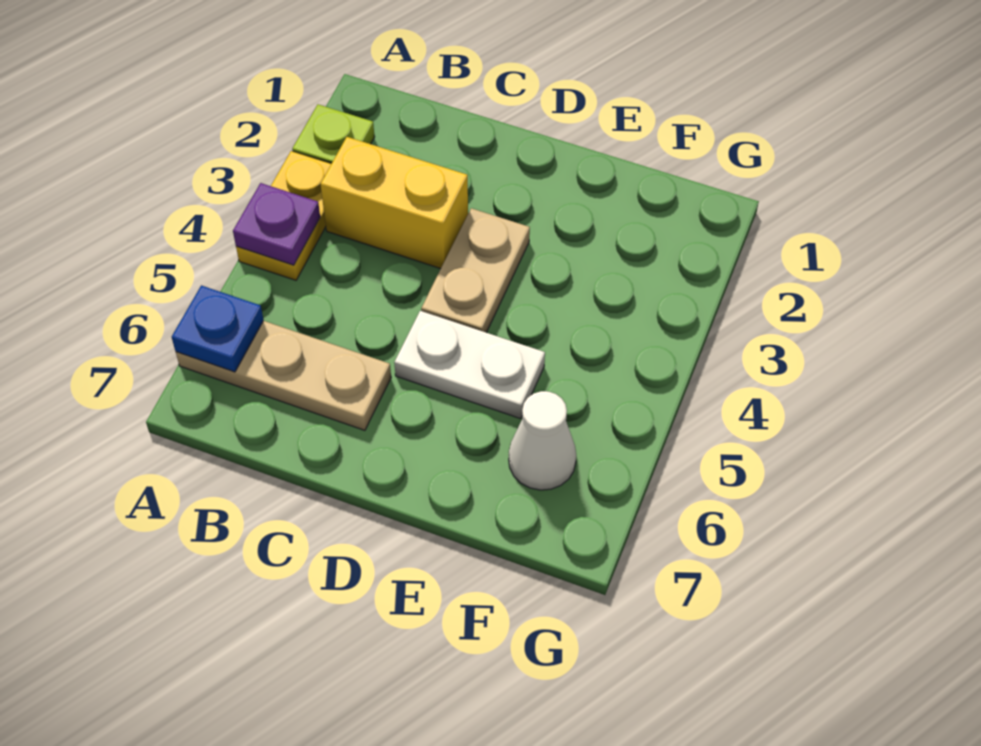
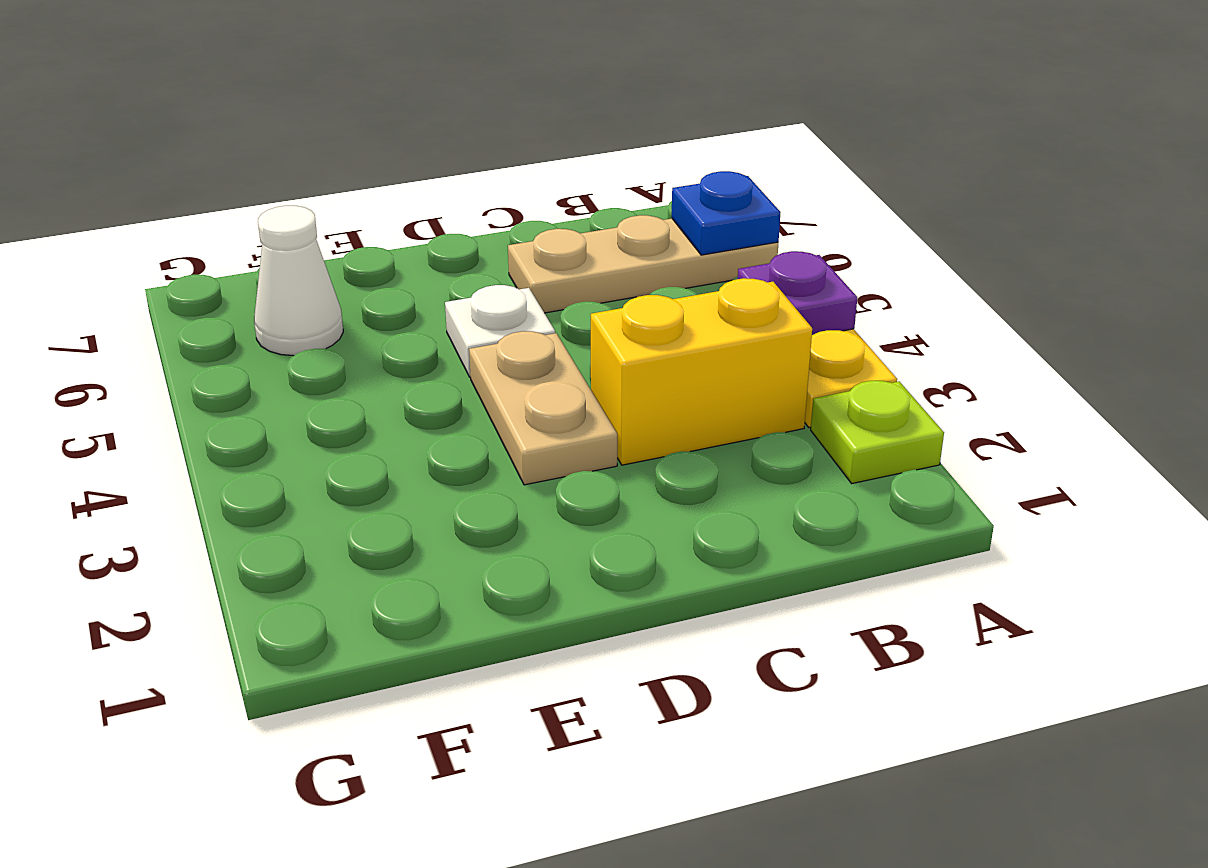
white 1x2 plate [394,311,545,419] -> white 1x1 plate [445,285,555,377]

